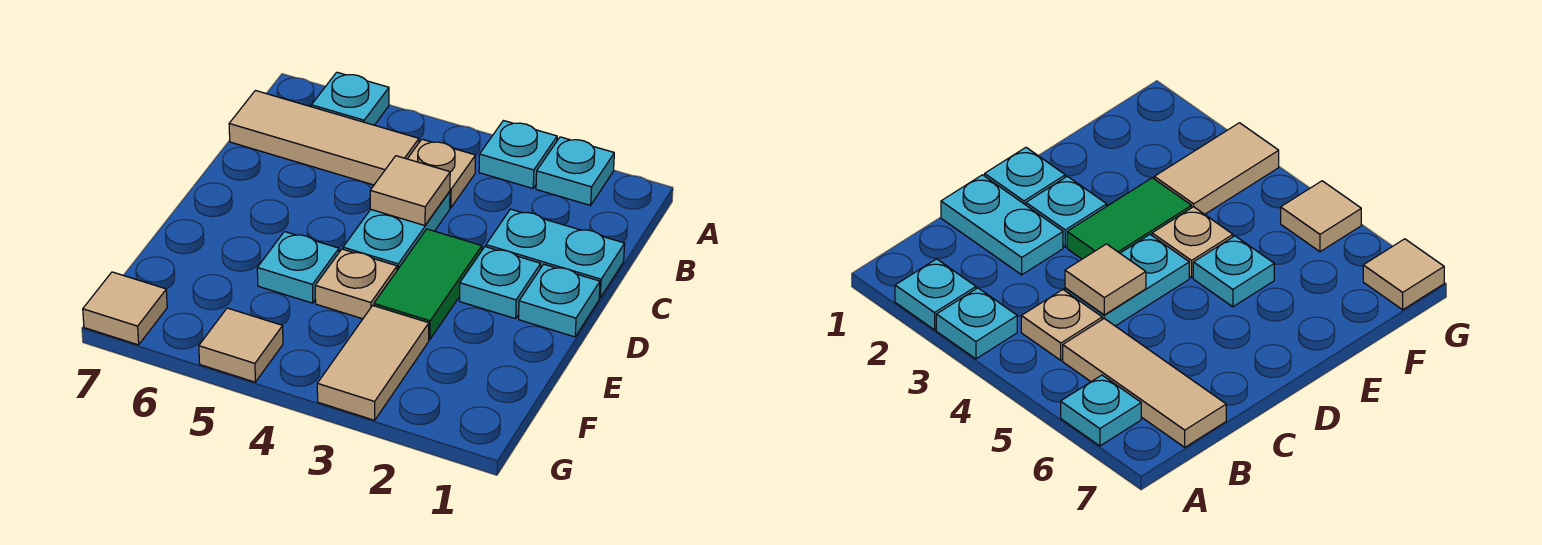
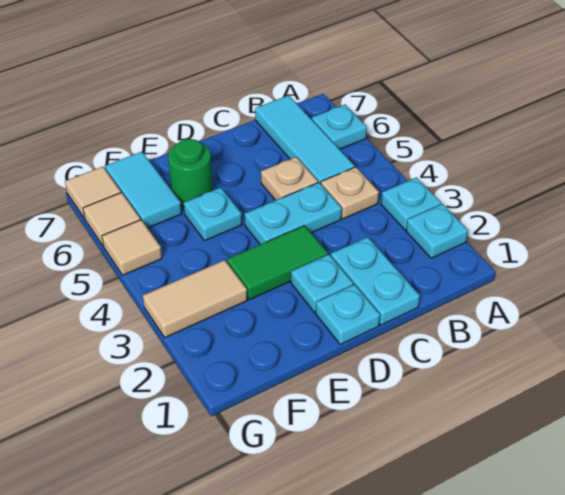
tan 1x3 tile [229,91,419,185] -> cyan 1x3 tile [255,95,355,184]
tan 1x1 tile [370,156,450,226] -> tan 1x1 tile moved to [83,193,140,246]
tan 1x1 plate [315,249,397,319] -> tan 1x1 plate moved to [261,157,318,200]
none -> green 1x1 round brick [168,139,213,207]
none -> cyan 1x2 tile [105,152,182,228]

